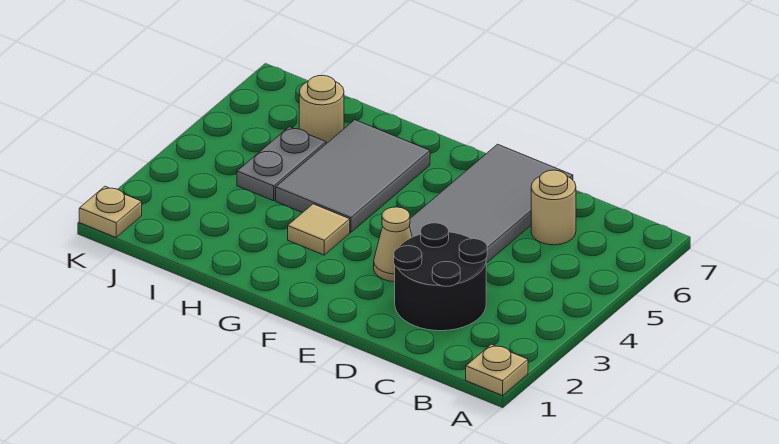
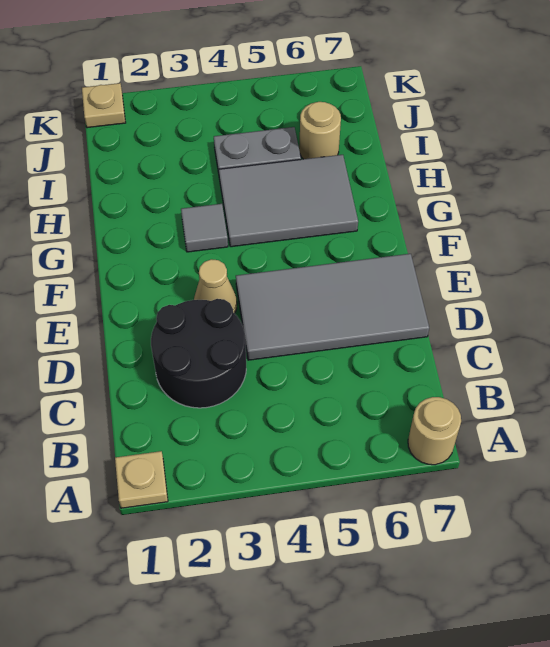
tan 1x1 round brick [531,170,576,245] -> tan 1x1 round brick moved to [408,397,461,465]
tan 1x1 tile [288,204,350,255] -> grey 1x1 tile [181,204,228,252]

